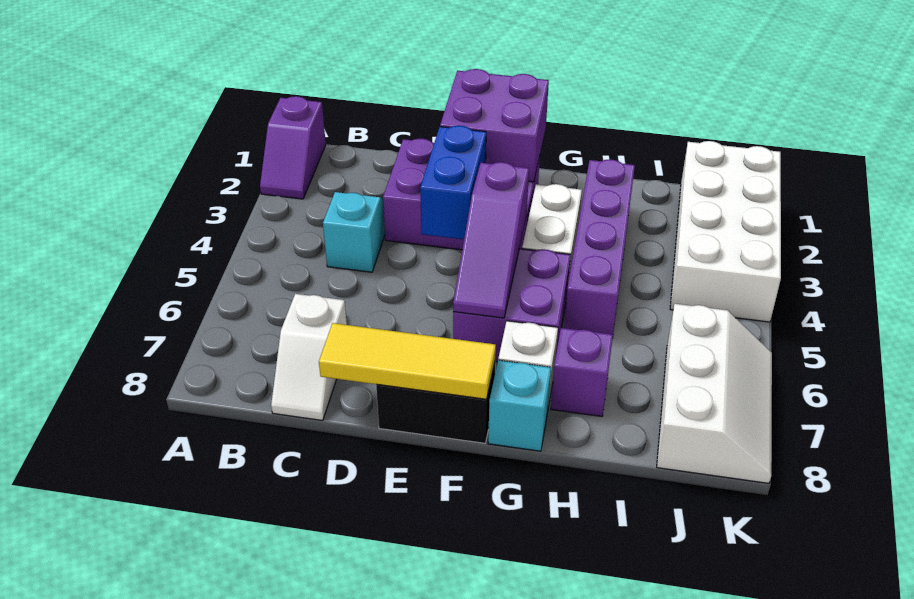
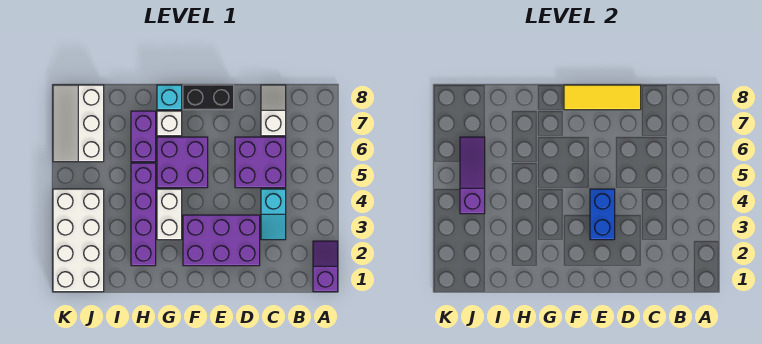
purple 2x2 brick [440,69,549,182] -> purple 2x2 brick moved to [235,137,286,188]
purple 1x3 slope [453,162,529,318] -> purple 1x3 slope moved to [460,137,485,214]
purple 1x1 brick [551,328,613,416] -> purple 1x2 brick [131,111,156,162]

